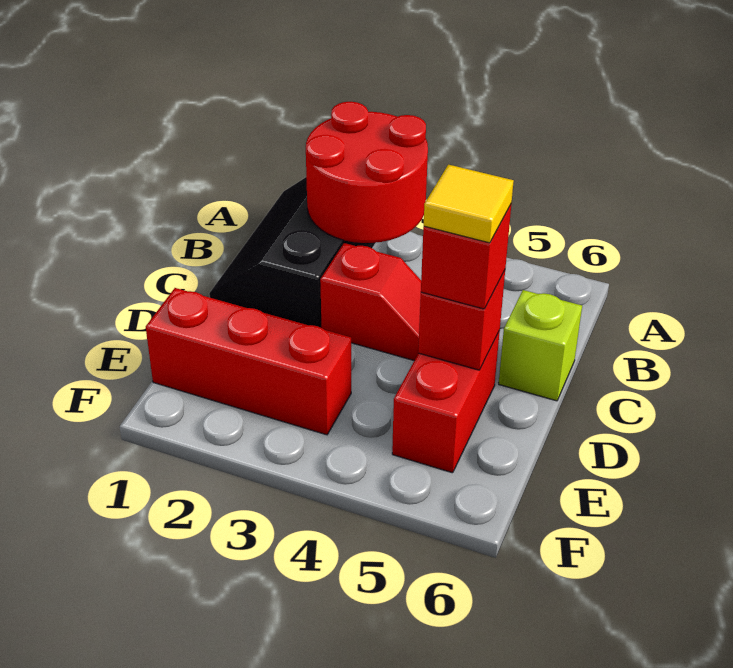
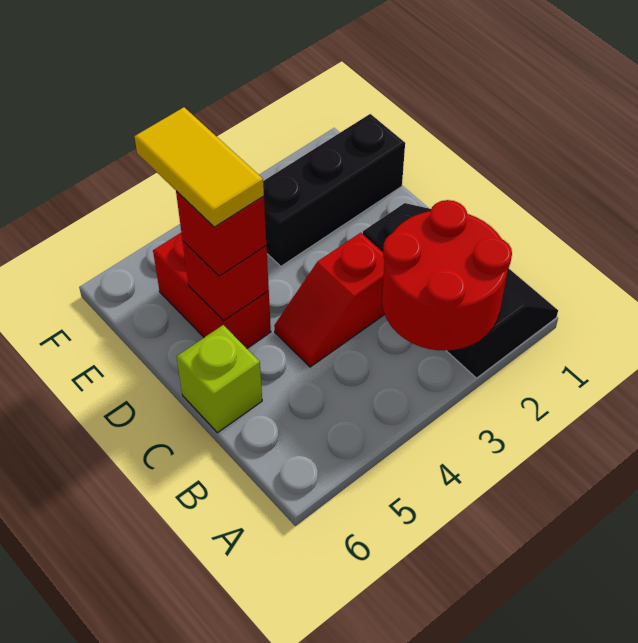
yellow 1x1 tile [424,165,514,243] -> yellow 1x2 tile [134,107,264,227]
red 1x3 brick [146,288,351,435] -> black 1x3 brick [263,114,405,266]

